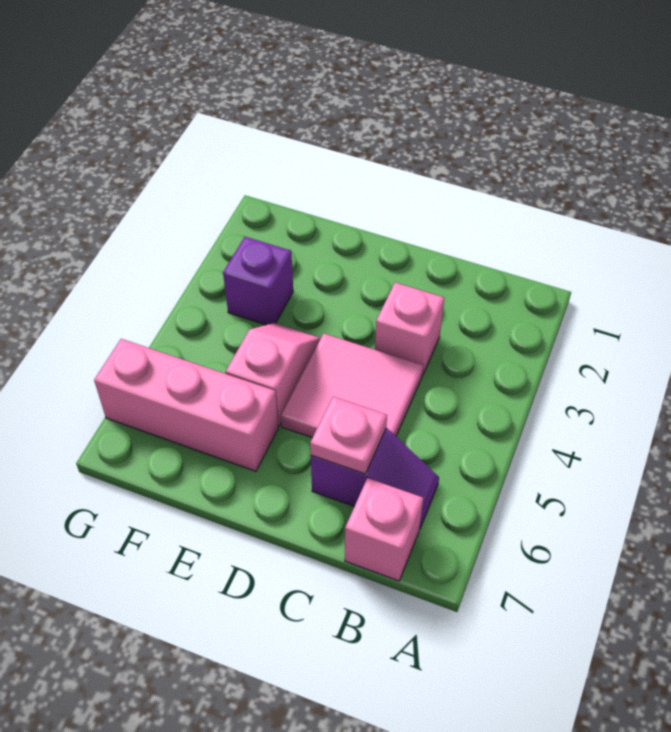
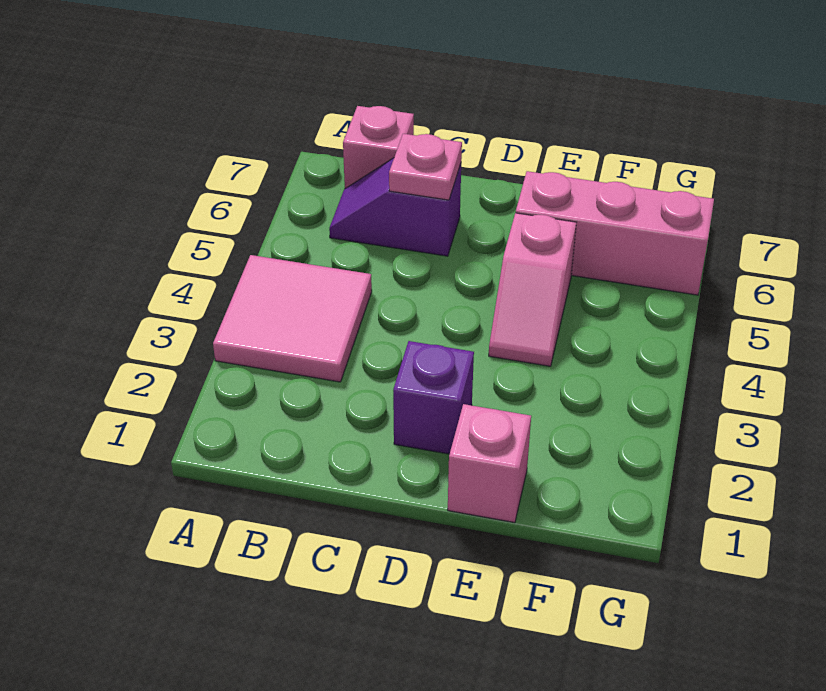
pink 1x1 brick [375,283,444,376] -> pink 1x1 brick moved to [448,404,531,523]
pink 2x2 tile [281,333,423,438] -> pink 2x2 tile moved to [213,255,372,382]
purple 1x1 brick [223,237,293,325] -> purple 1x1 brick moved to [393,341,474,454]

